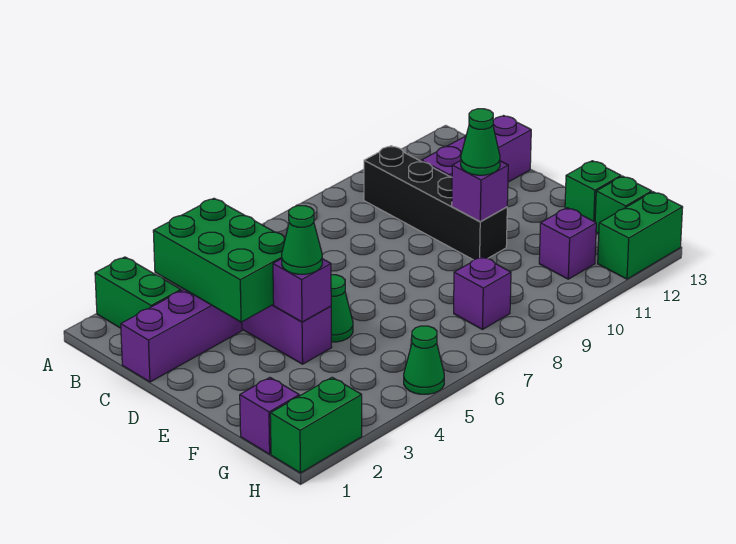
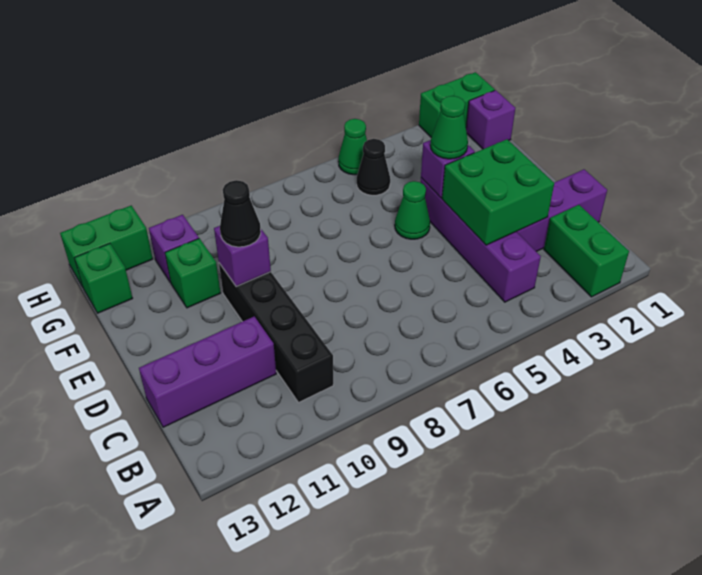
green 2x3 brick [153,198,285,322] -> green 2x2 brick [442,139,554,245]
green 1x1 cone [461,109,500,175] -> black 1x1 cone [220,180,261,247]
green 1x1 brick [565,161,621,222] -> green 1x1 brick moved to [165,238,221,308]
none -> black 1x1 cone [357,139,390,195]
purple 1x1 brick [454,257,511,329] -> none

